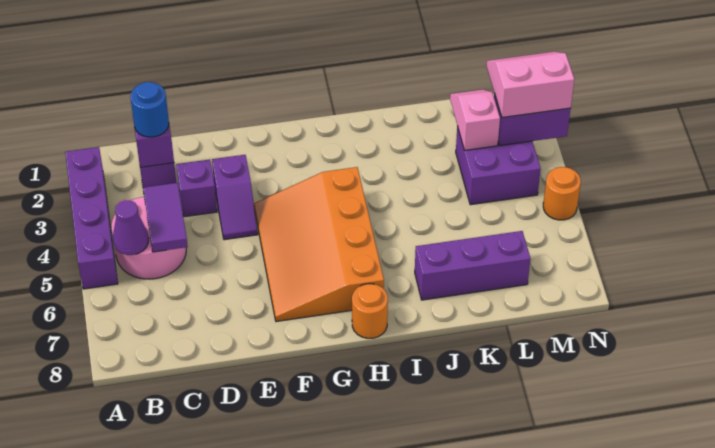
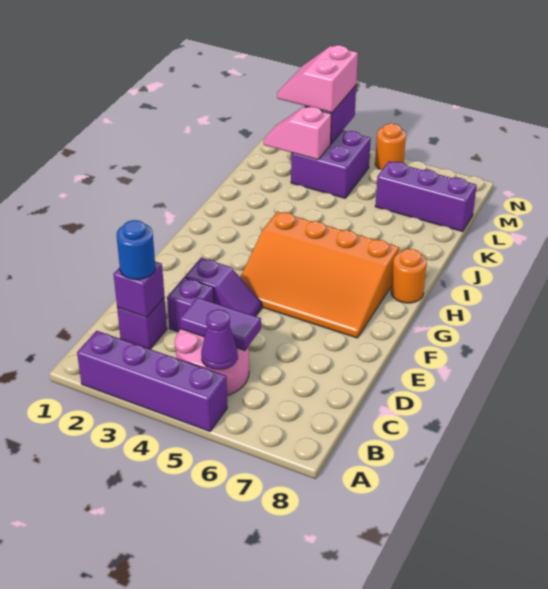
purple 1x3 brick [415,231,531,300] -> purple 1x3 brick turned to [375,161,477,231]

